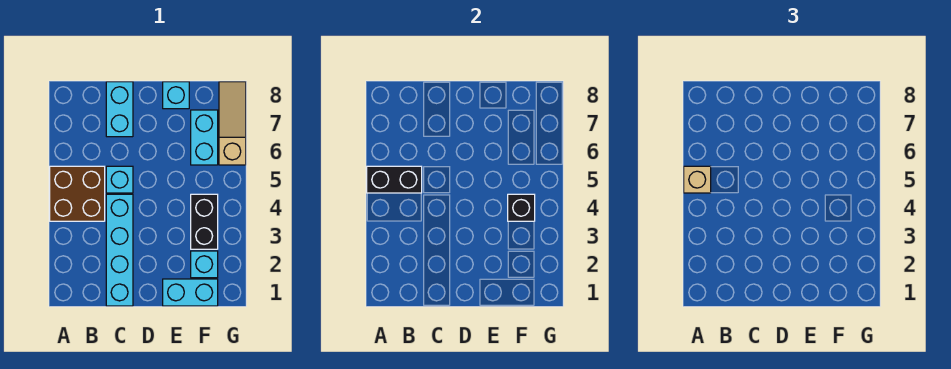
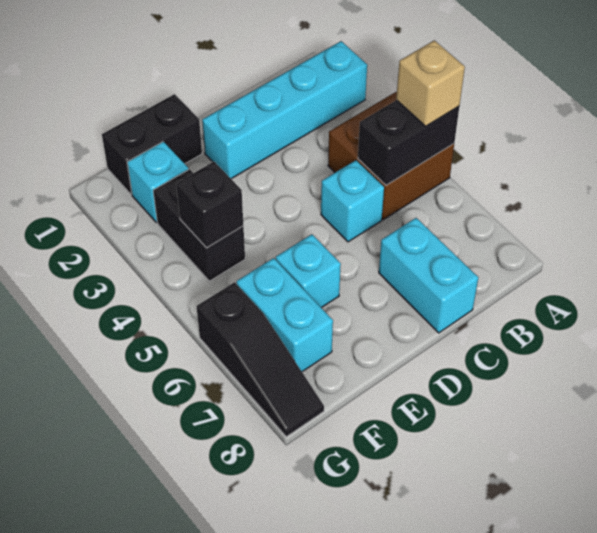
cyan 1x4 brick [106,194,133,306] -> cyan 1x4 brick turned to [202,41,367,179]
cyan 1x2 brick [163,279,218,306] -> black 1x2 brick [102,94,202,195]
cyan 1x1 brick [163,82,189,109] -> cyan 1x1 brick moved to [276,234,341,308]
tan 1x3 slope [219,82,246,165] -> black 1x3 slope [197,282,324,437]

